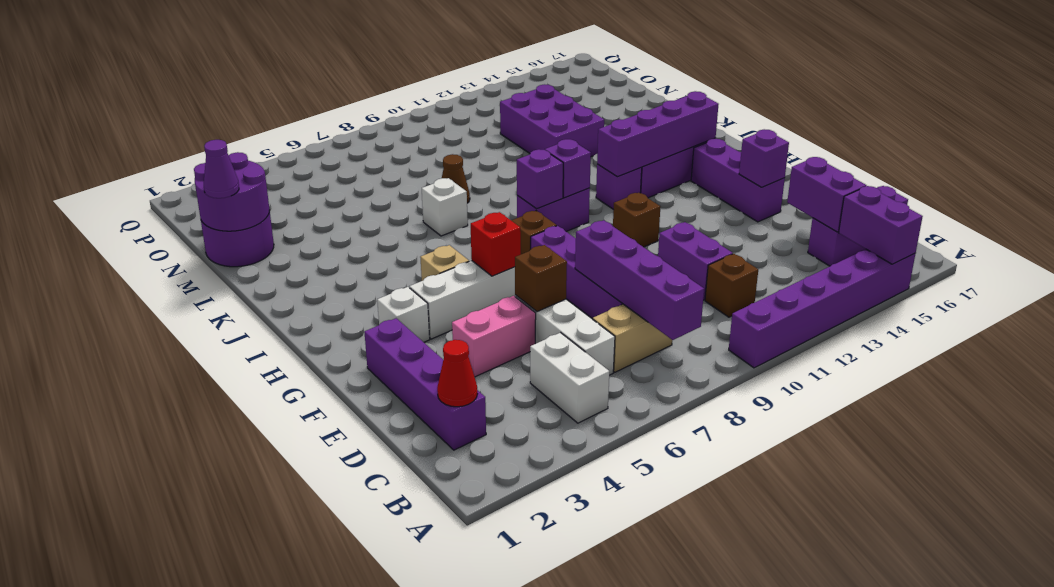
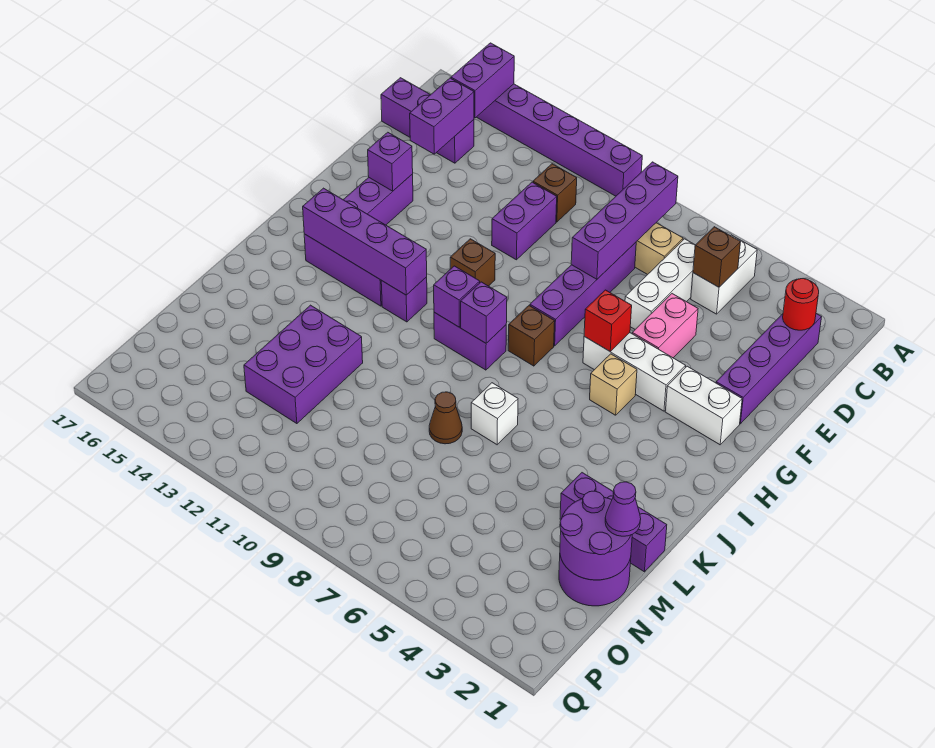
red 1x1 cone [437,340,477,407] -> red 1x1 round brick [783,279,819,330]
pink 1x2 brick [452,296,536,377] -> pink 1x2 brick turned to [632,294,698,358]
brown 1x1 brick [515,245,567,312] -> brown 1x1 brick moved to [693,227,740,287]
white 1x1 brick [377,287,430,342] -> white 1x2 brick [665,366,742,445]
none -> purple 1x3 brick [560,473,667,572]

